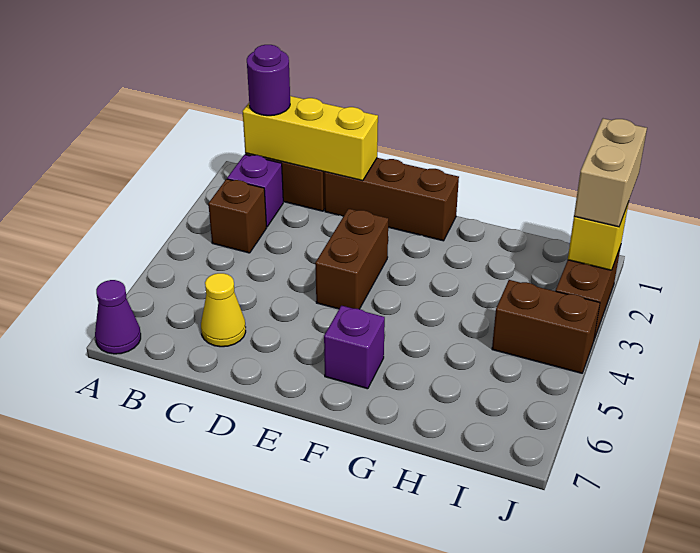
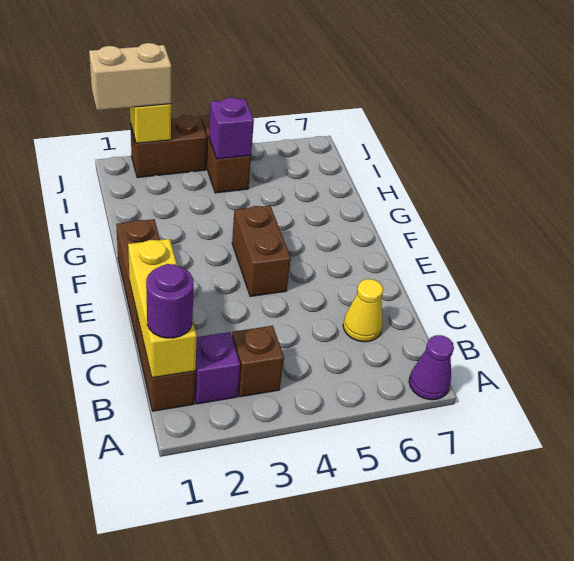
brown 1x2 brick [315,209,388,309] -> brown 1x2 brick turned to [232,206,291,296]
purple 1x1 brick [324,306,385,389] -> purple 1x1 brick moved to [209,97,254,159]

